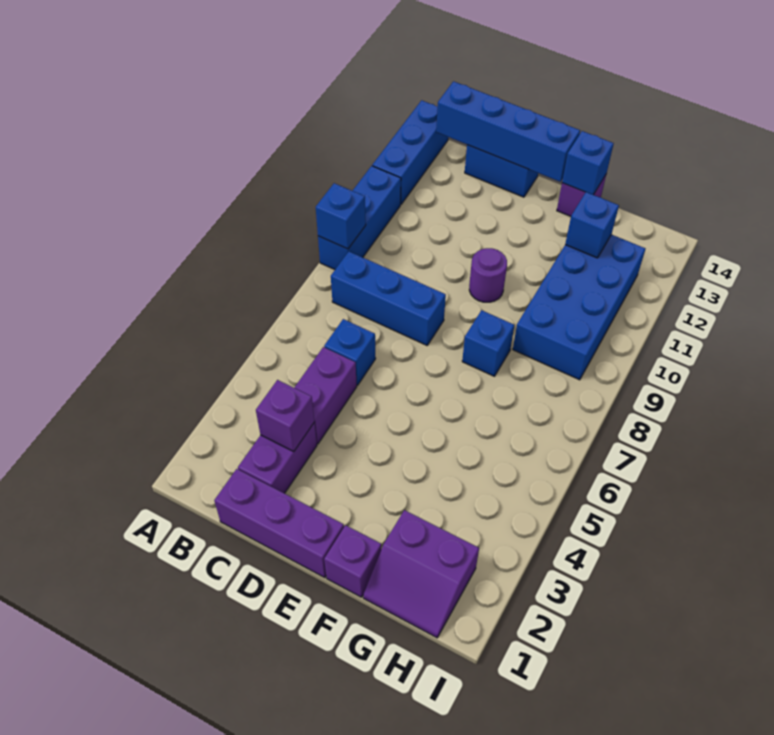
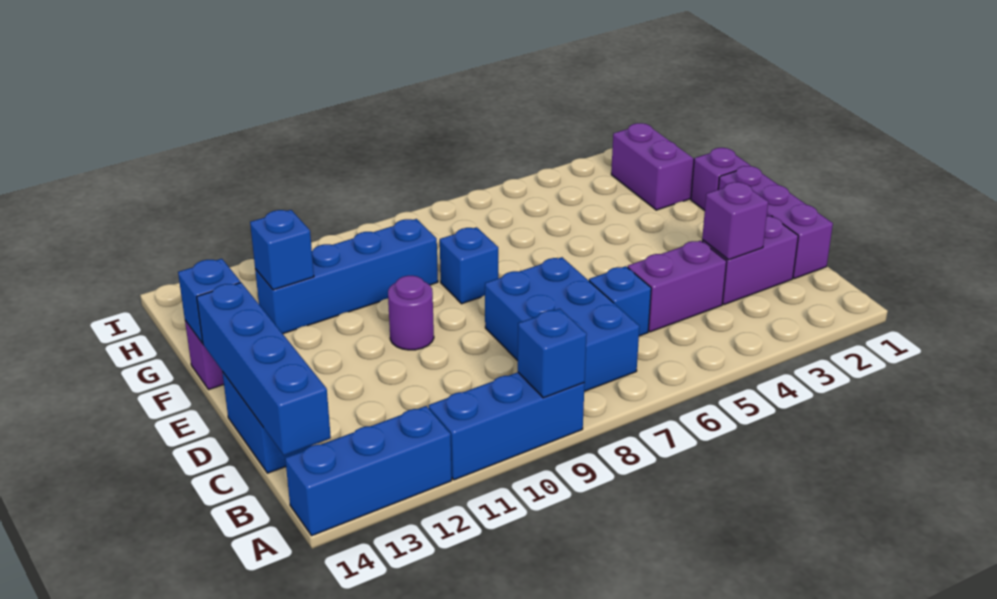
blue 1x3 brick [331,252,446,345] -> blue 2x3 brick [485,257,639,391]
blue 2x4 brick [513,235,645,380] -> blue 1x4 brick [255,219,438,334]

